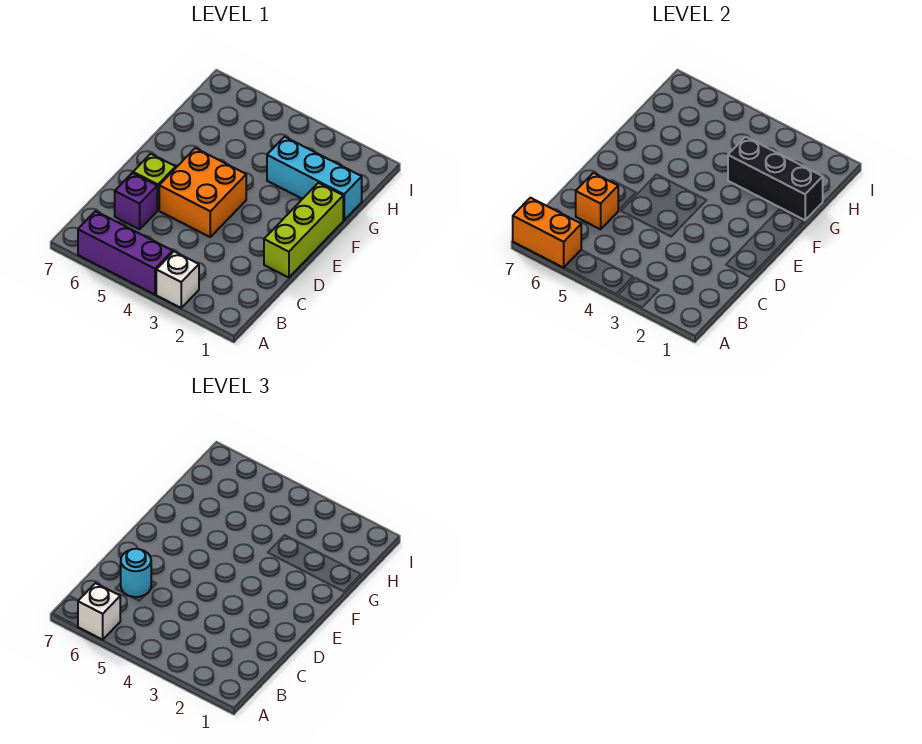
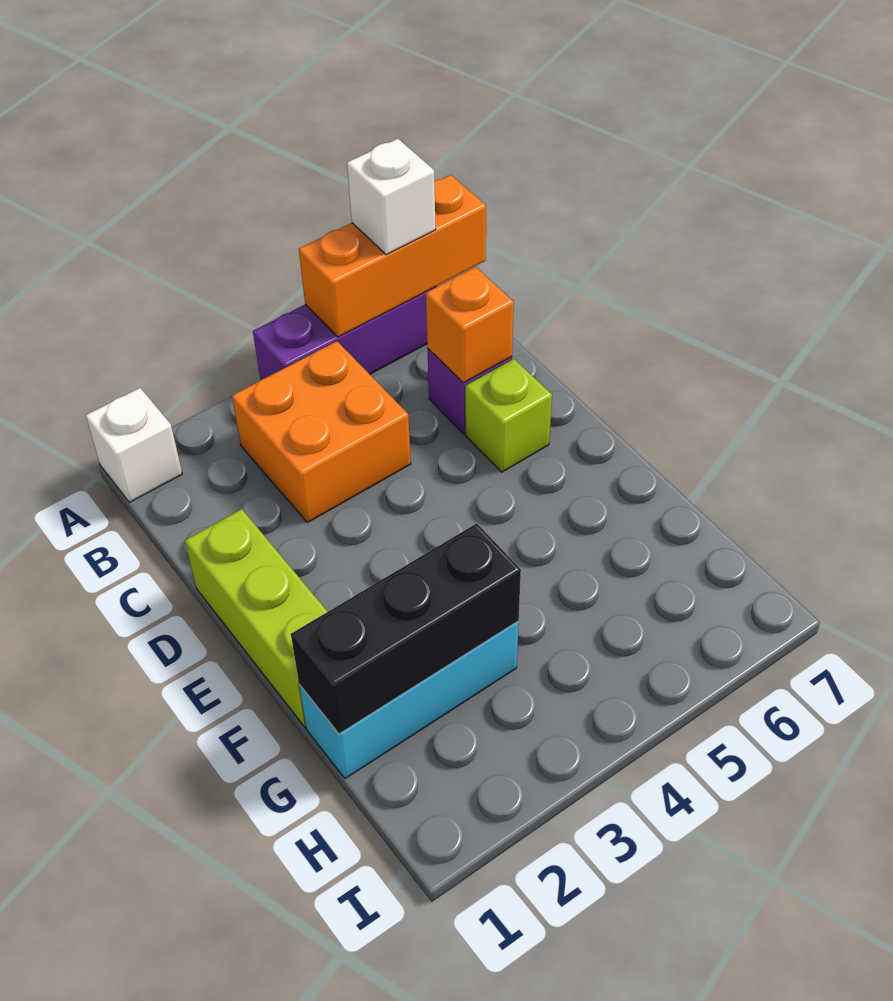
white 1x1 brick [156,252,199,308] -> white 1x1 brick moved to [86,388,182,502]
orange 1x2 brick [513,198,581,268] -> orange 1x3 brick [299,175,486,337]
cyan 1x1 round brick [121,549,151,597] -> none
orange 2x2 brick [159,148,246,237] -> orange 2x2 brick moved to [232,341,411,523]

